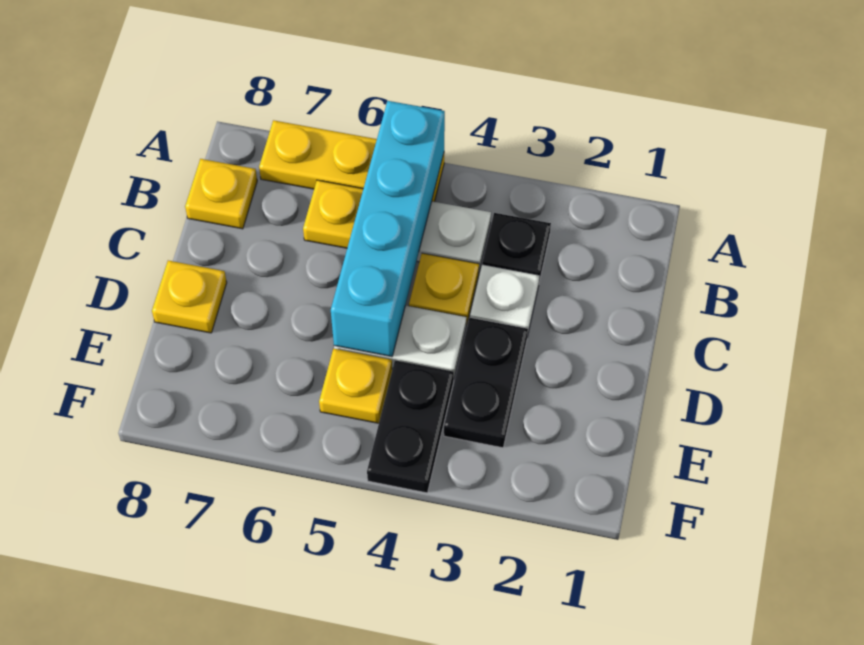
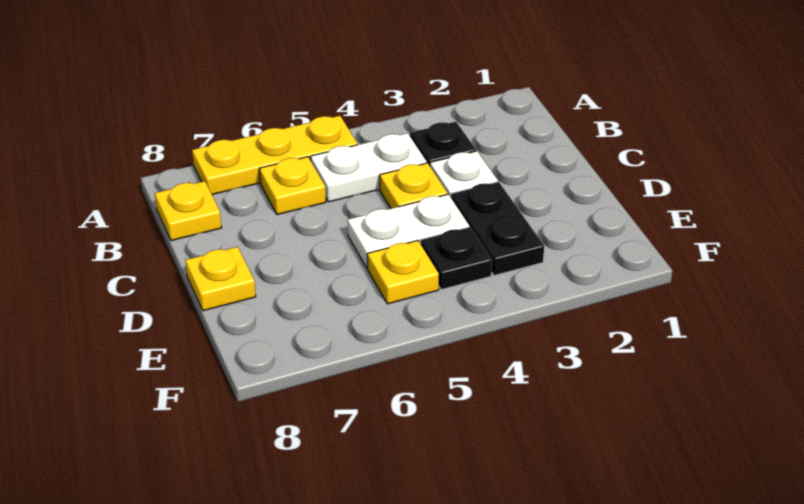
cyan 1x4 brick [331,101,445,357] -> none
black 1x2 plate [367,360,454,493] -> black 1x1 plate [421,227,492,290]

